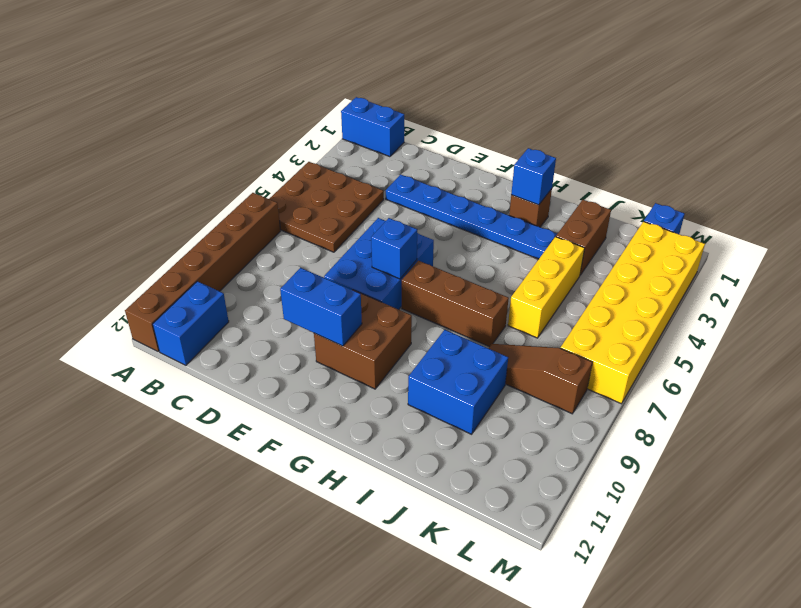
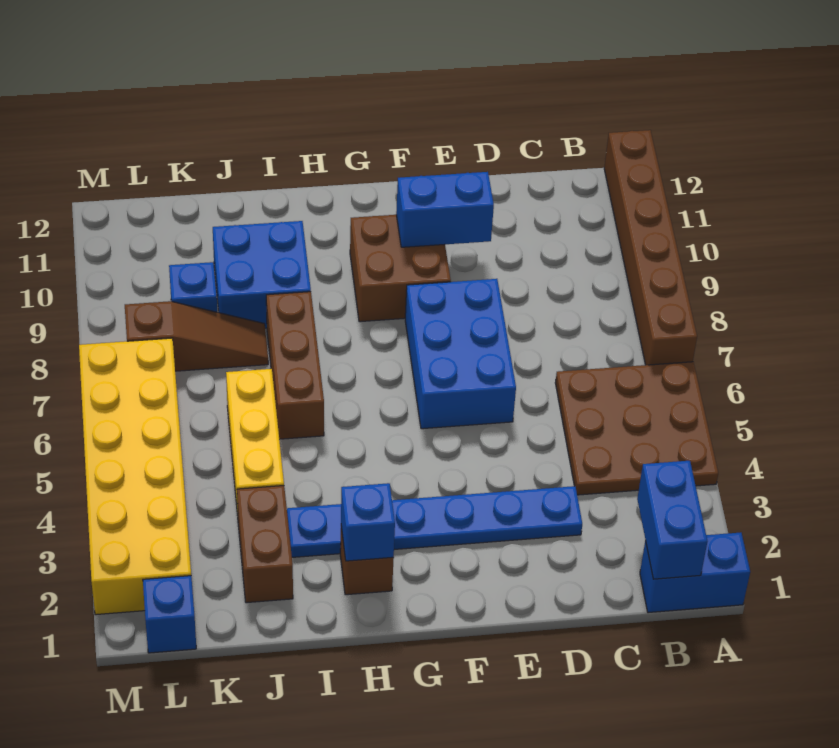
blue 1x2 brick [153,281,229,365] -> blue 1x2 brick moved to [637,461,707,579]
blue 1x1 brick [371,218,417,279] -> blue 1x1 brick moved to [169,262,217,312]
brown 1x3 brick [402,261,509,347] -> brown 1x3 brick turned to [266,292,324,439]

